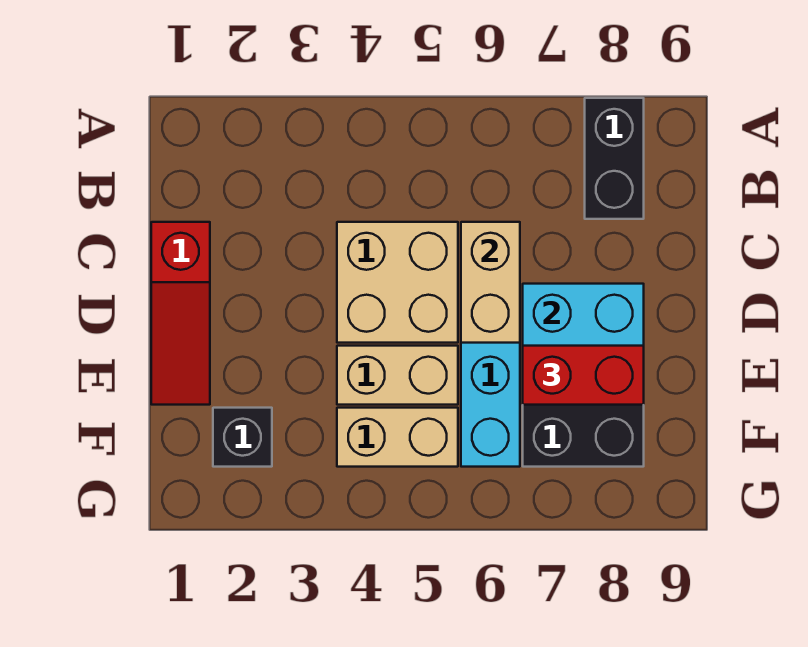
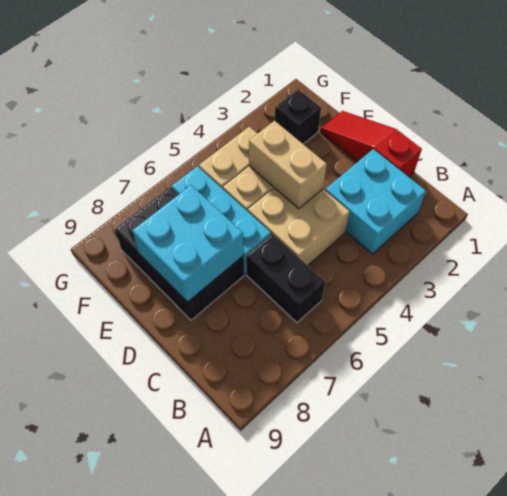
black 1x2 brick [585,98,644,219] -> black 1x2 brick moved to [246,234,325,323]
none -> cyan 2x2 brick [325,149,426,254]
tan 1x2 brick [461,222,520,343] -> tan 1x2 brick moved to [249,121,327,209]
red 1x2 brick [523,346,644,405] -> none

